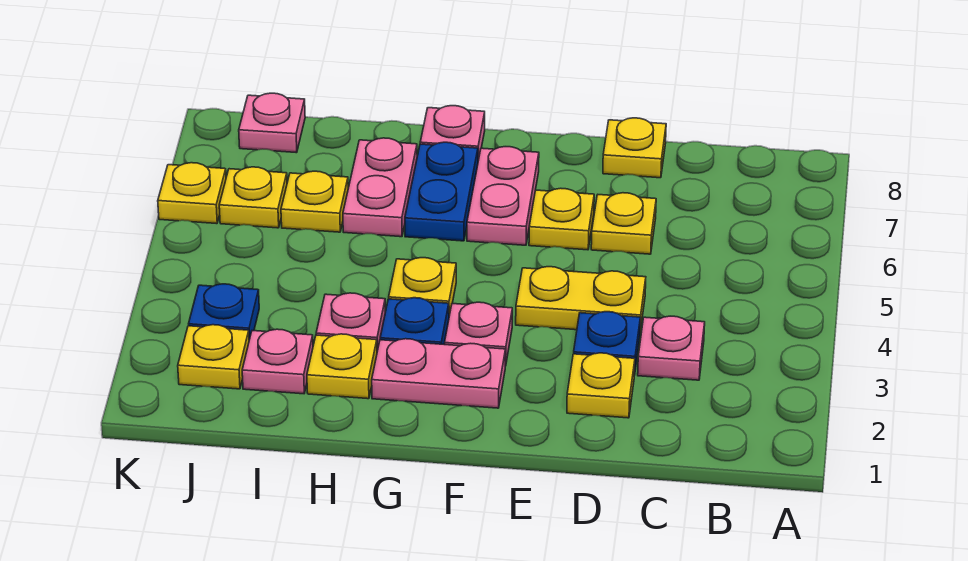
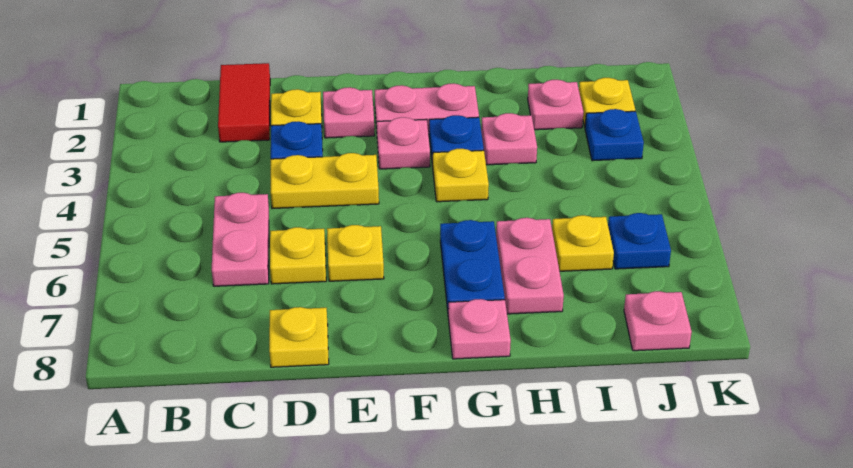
none -> red 1x2 tile [218,63,270,142]
pink 1x1 plate [638,316,705,380] -> pink 1x1 plate moved to [323,87,374,138]
pink 1x2 plate [467,147,539,245] -> pink 1x2 plate moved to [212,193,269,286]
yellow 1x1 plate [307,334,377,399] -> none
yellow 1x1 plate [219,167,287,228] -> blue 1x1 plate [608,213,671,269]
yellow 1x1 plate [158,163,226,224] -> none

